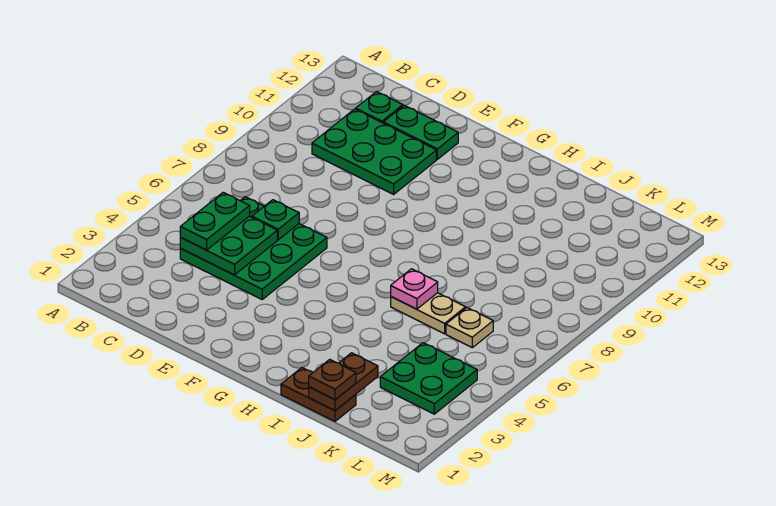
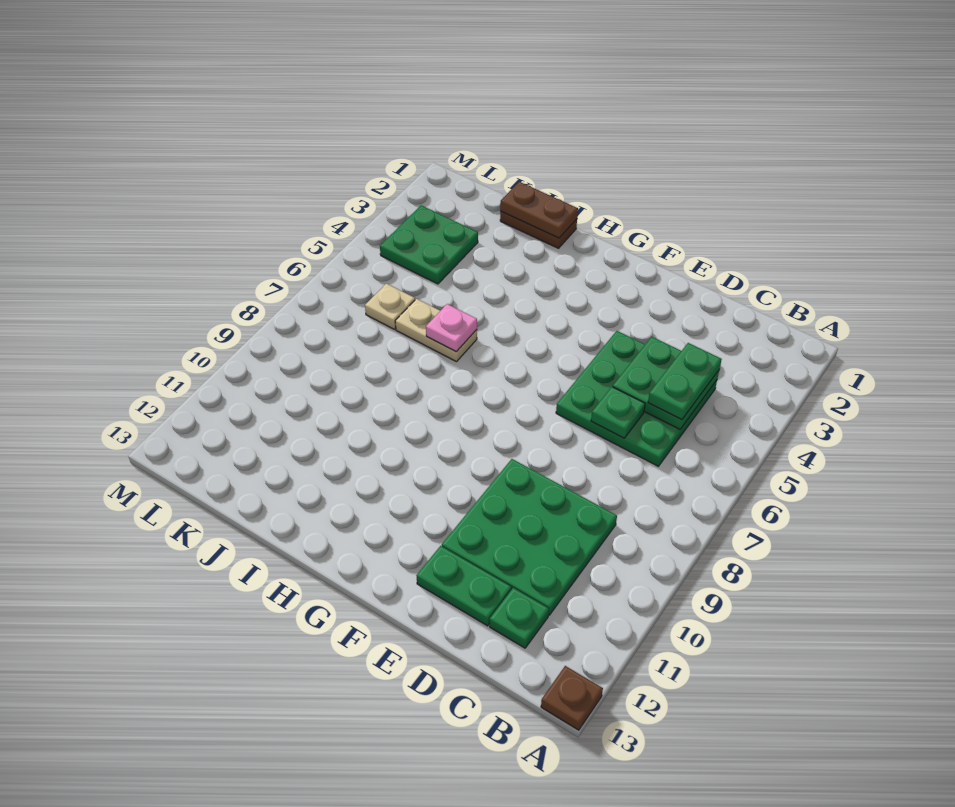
green 2x3 plate [312,109,436,194] -> green 3x3 plate [442,459,617,615]
brown 1x2 plate [309,353,378,411] -> brown 1x2 plate turned to [500,182,578,238]
brown 1x1 plate [309,359,356,400] -> brown 1x1 plate moved to [541,666,603,730]

